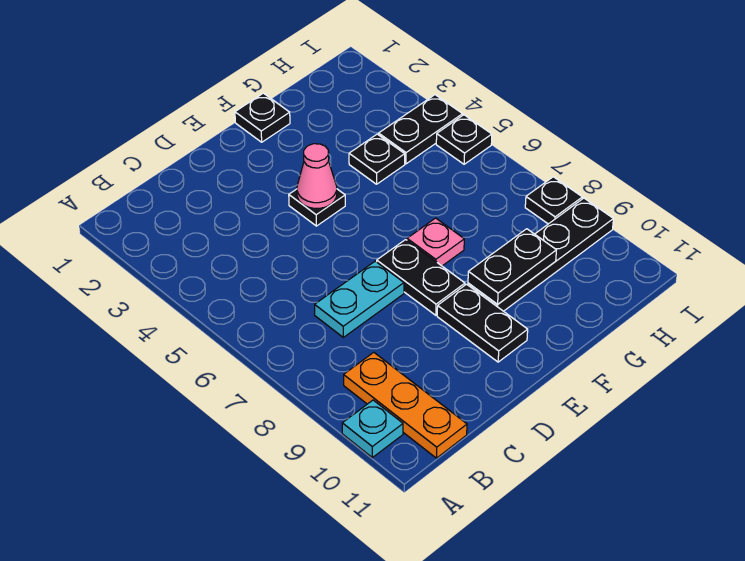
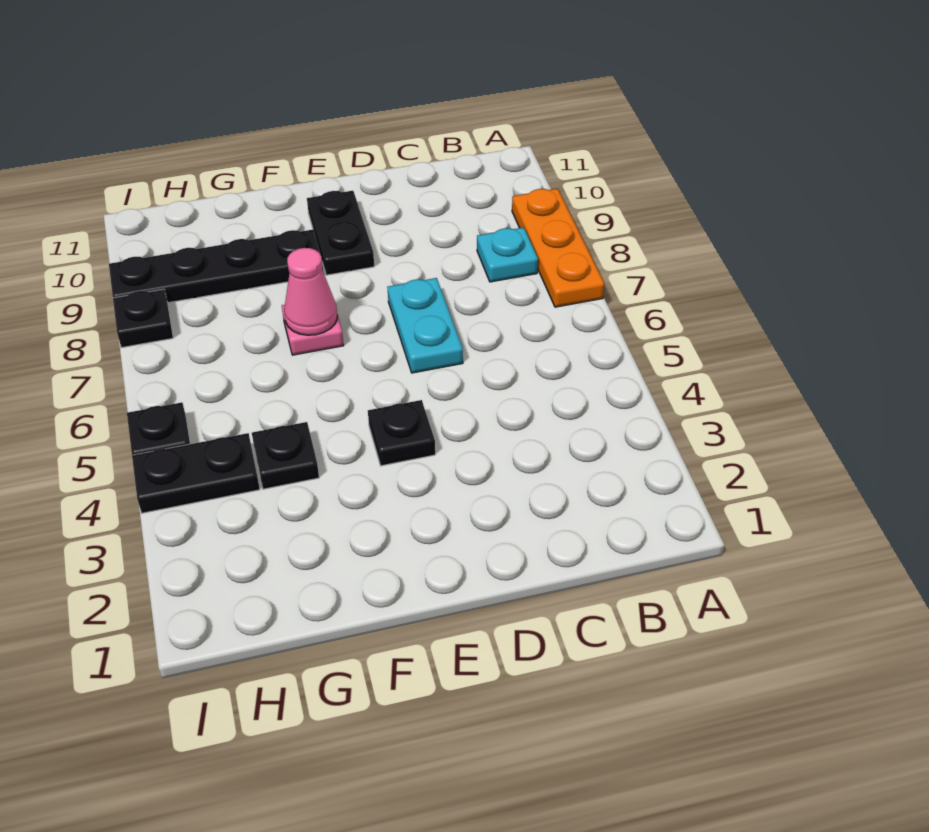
cyan 1x1 plate [342,400,403,458] -> cyan 1x1 plate moved to [477,227,538,282]
orange 1x3 plate [344,352,467,458] -> orange 1x3 plate moved to [512,189,604,307]
cyan 1x2 plate [315,261,404,337] -> cyan 1x2 plate turned to [387,278,463,373]
pink 1x1 cone [297,144,337,208] -> pink 1x1 cone moved to [284,248,337,335]
black 1x2 plate [377,240,465,315] -> none
black 1x1 plate [235,93,290,142] -> none
black 1x2 plate [468,229,556,304] -> none

